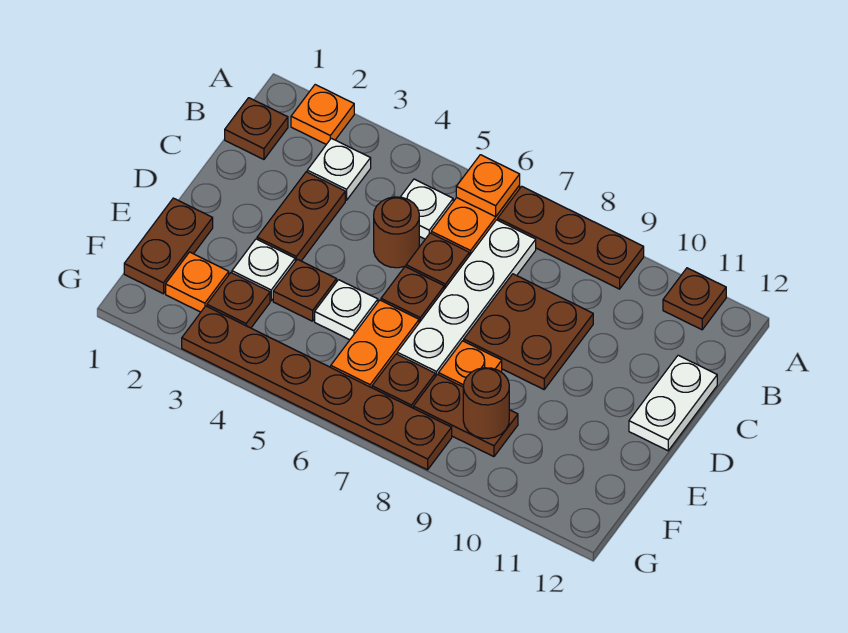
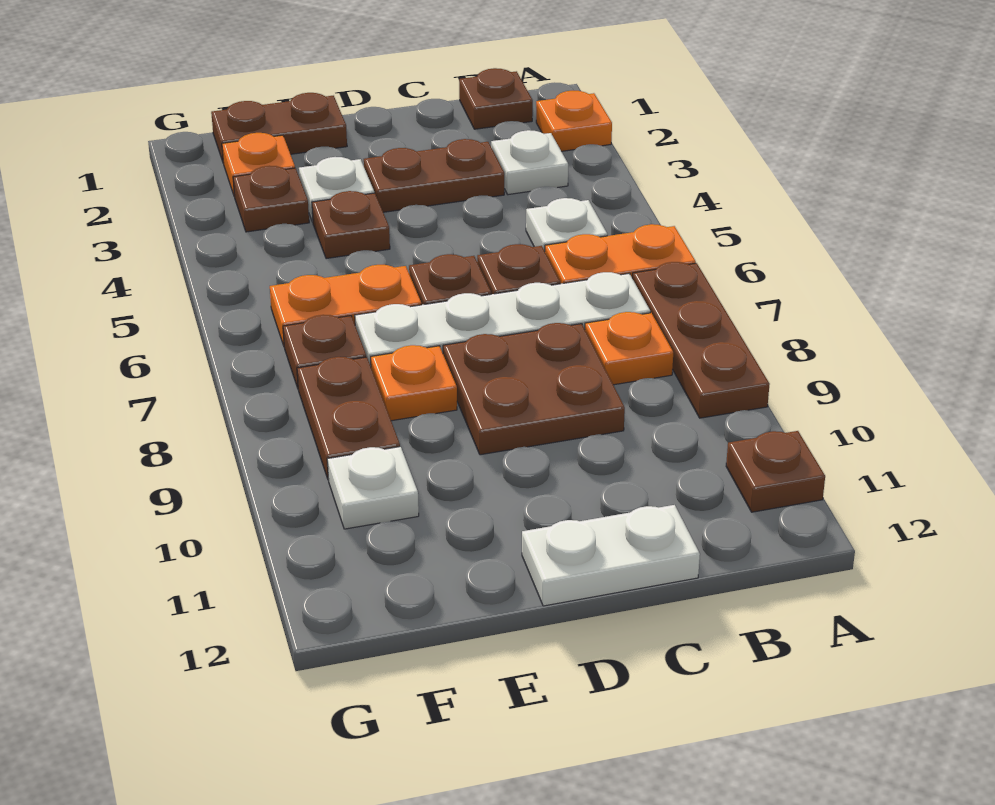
orange 1x1 plate [456,155,520,217] -> orange 1x1 plate moved to [585,312,673,385]
brown 1x1 round brick [374,197,419,268] -> none
white 1x1 plate [315,280,378,340] -> white 1x1 plate moved to [327,447,419,529]
brown 1x1 round brick [463,368,509,439] -> none
brown 1x6 plate [182,306,452,470] -> none

